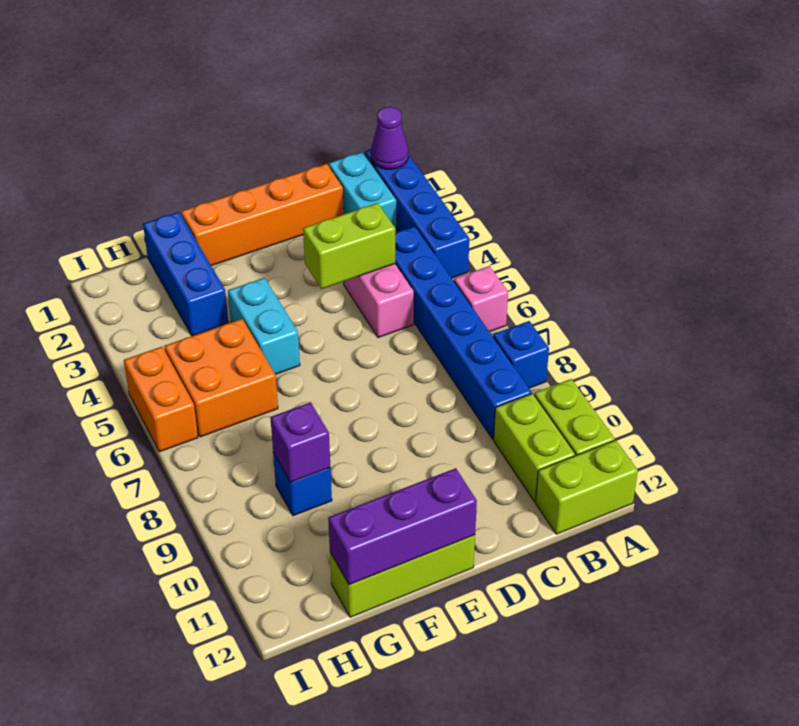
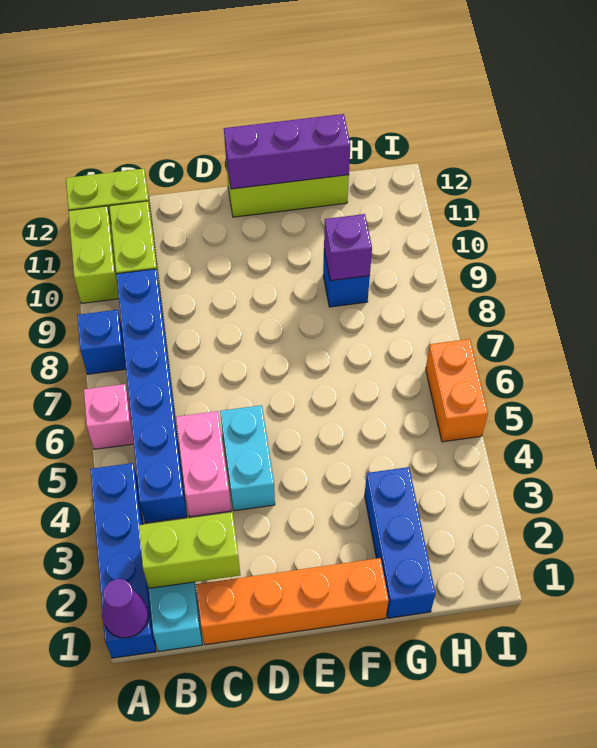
lime 1x2 brick [303,203,395,289] -> lime 1x2 brick moved to [139,512,240,588]
cyan 1x2 brick [228,278,300,374] -> cyan 1x2 brick moved to [220,405,275,511]
orange 2x2 brick [164,319,278,437] -> none

